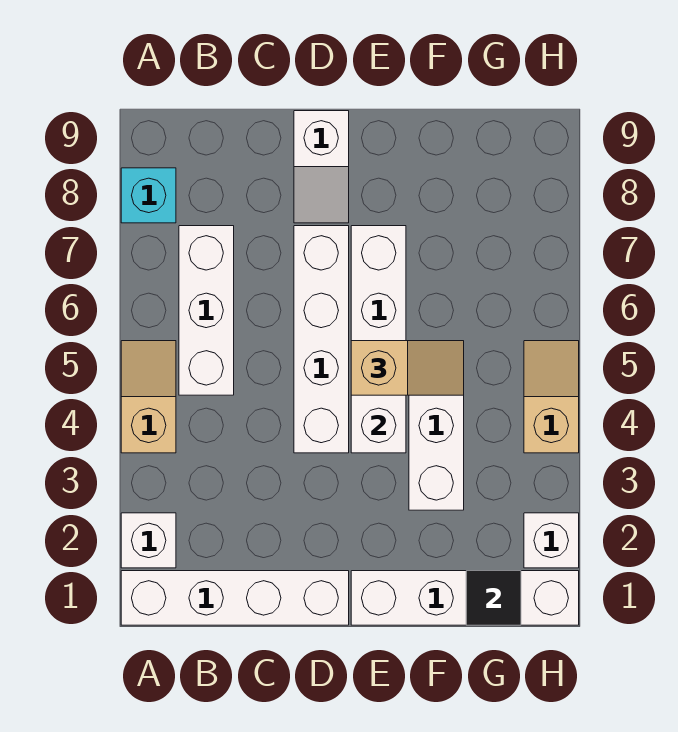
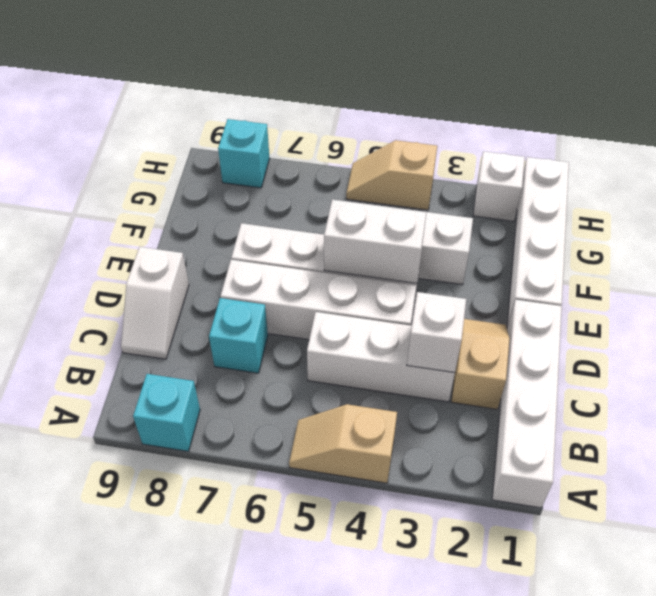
white 1x1 brick [121,513,176,568] -> white 1x1 brick moved to [407,292,466,373]
white 1x3 brick [179,226,234,395] -> white 1x3 brick moved to [307,312,455,402]
none -> cyan 1x1 brick [209,298,268,373]
white 1x2 slope [294,111,349,223] -> white 1x2 slope turned to [121,247,189,359]
tan 1x2 slope [351,341,464,395] -> tan 1x2 slope moved to [451,319,509,409]
black 1x1 tile [466,571,521,625] -> none
none -> cyan 1x1 brick [218,119,270,188]

